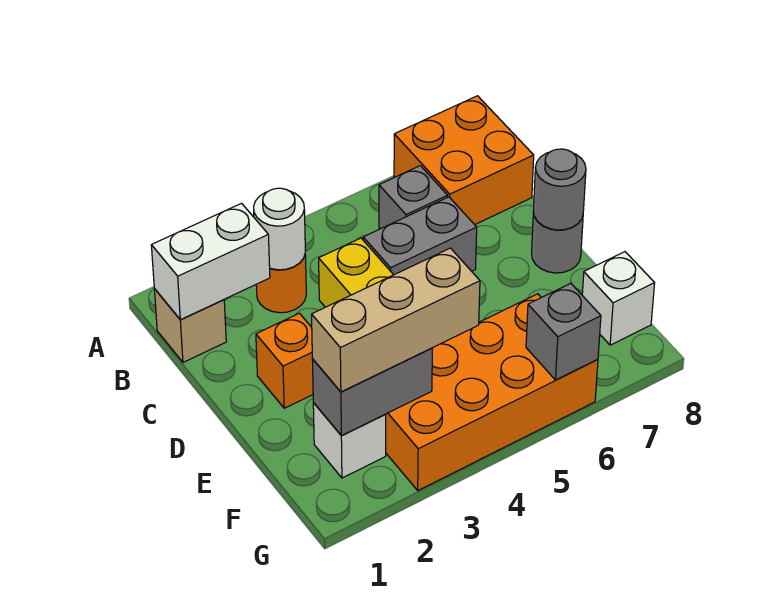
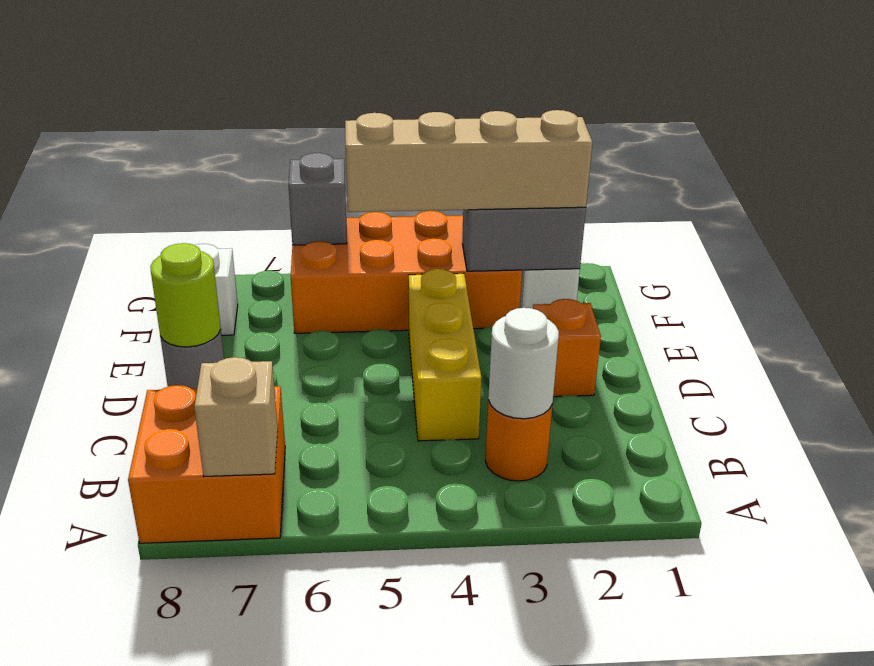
tan 1x1 brick [154,289,226,362] -> tan 1x1 brick moved to [194,357,278,476]
white 1x2 brick [151,203,270,320] -> none
grey 1x1 brick [379,166,448,229] -> none
grey 1x2 brick [363,197,477,275] -> none
grey 1x1 round brick [533,149,586,230] -> lime 1x1 round brick [150,243,221,347]
tan 1x3 brick [312,248,480,392] -> tan 1x4 brick [345,110,593,212]

